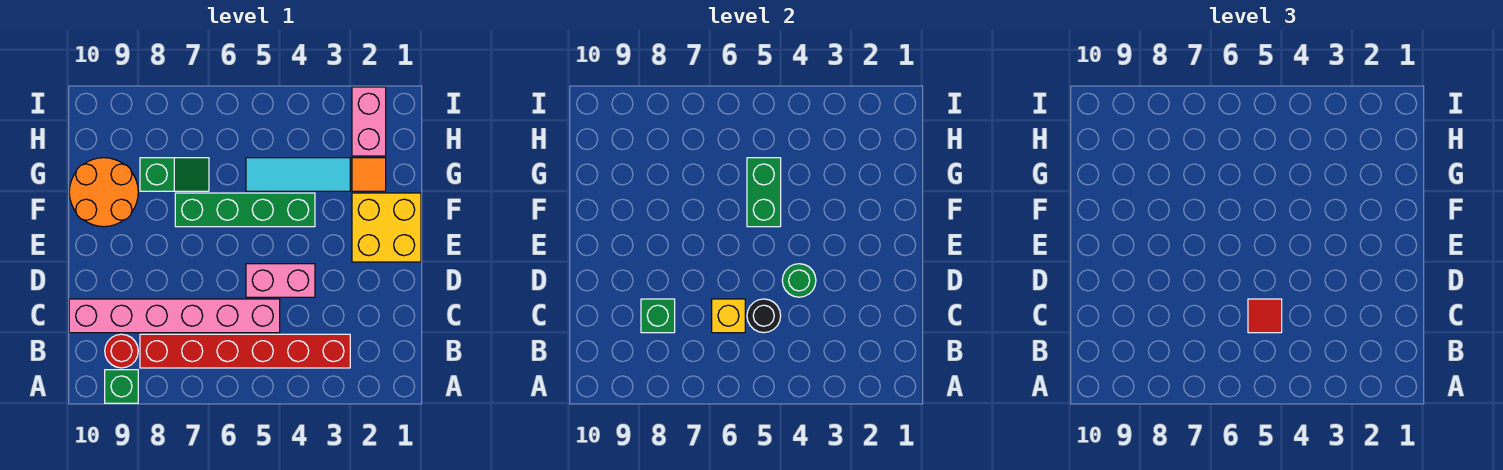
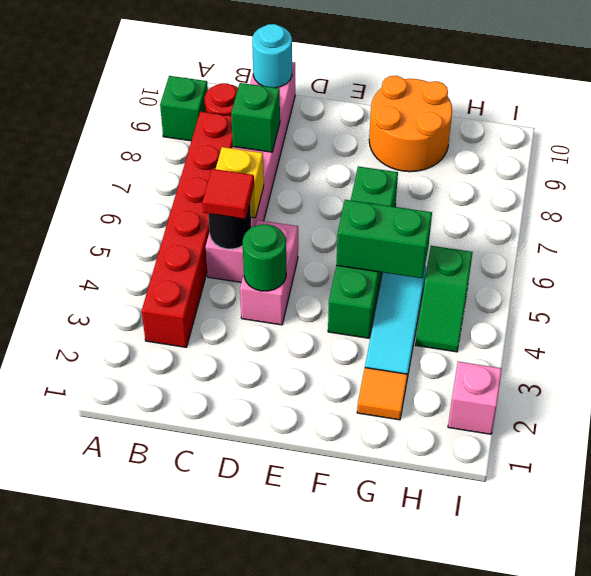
none -> cyan 1x1 round brick [252,24,292,88]
yellow 2x2 brick [352,193,421,262] -> none
green 1x2 slope [140,158,209,191] -> green 1x2 slope moved to [416,246,473,352]
pink 1x2 brick [352,87,386,156] -> pink 1x1 brick [448,362,502,434]

